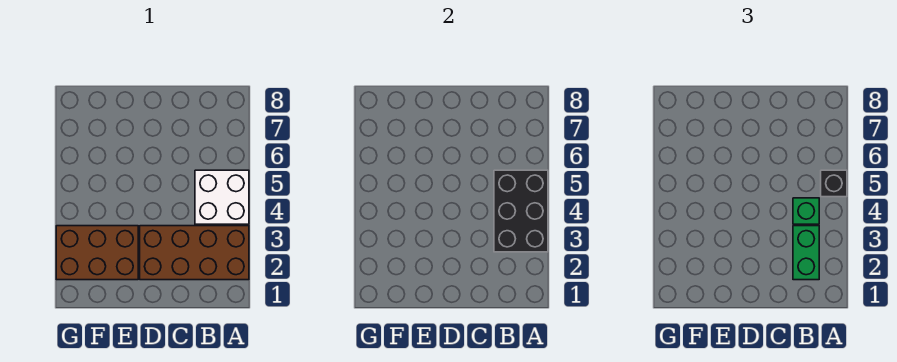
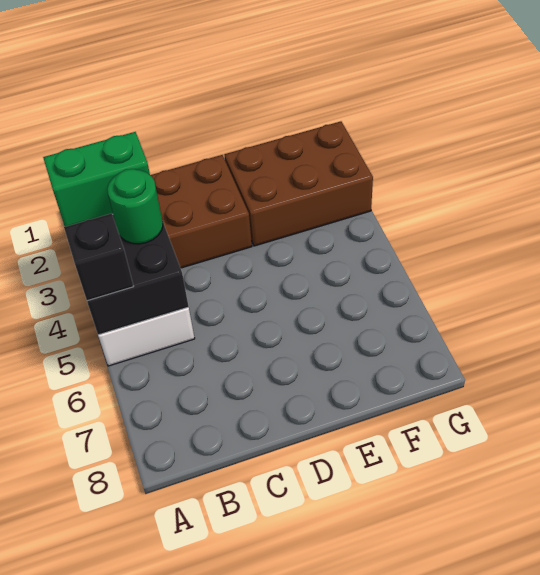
green 1x2 brick [793,226,819,280] -> green 1x2 brick turned to [43,132,150,227]
green 1x1 brick [793,198,819,224] -> green 1x1 round brick [107,169,163,244]

